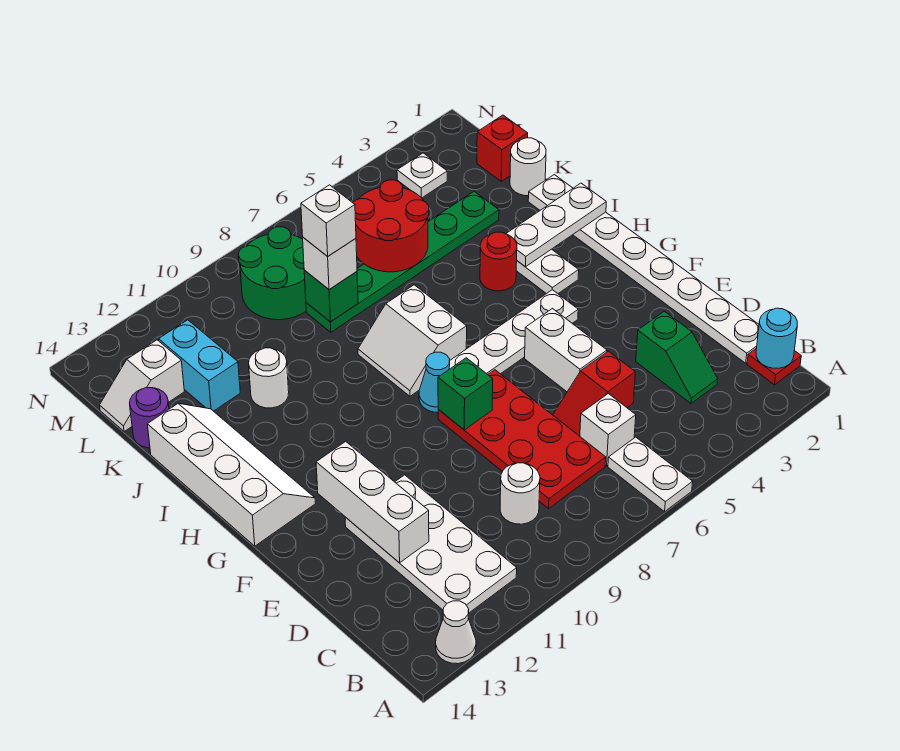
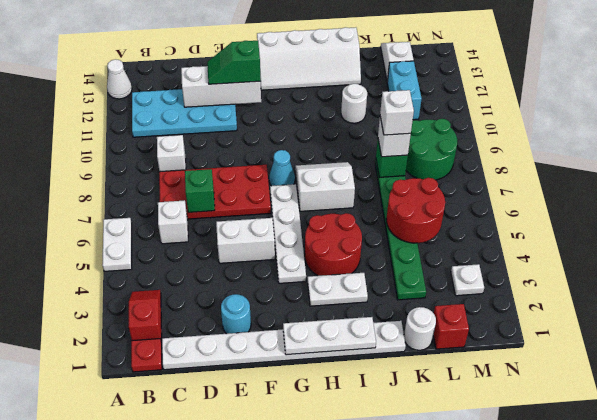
white 1x2 plate [608,437,693,512] -> white 1x2 plate turned to [102,218,132,271]
cyan 1x1 round brick [756,308,797,368] -> cyan 1x1 round brick moved to [221,294,251,334]
white 2x4 plate [345,475,517,613] -> cyan 2x4 plate [132,89,237,137]
green 1x2 slope [636,311,718,403] -> green 1x2 slope moved to [207,40,261,84]
white 1x1 round brick [500,463,540,524] -> white 1x1 brick [157,135,186,172]
red 1x2 slope [553,351,635,436] -> red 1x2 slope moved to [129,290,162,342]
green 1x1 brick [438,358,493,430] -> green 1x1 brick moved to [185,169,215,212]
white 1x3 plate [506,183,606,267] -> white 1x3 plate turned to [283,317,376,355]
red 1x1 round brick [480,232,517,291] -> red 2x2 round brick [305,213,362,276]
cyan 1x2 brick [159,320,240,411] -> cyan 1x2 brick turned to [387,61,422,120]
purple 1x1 round brick [130,387,169,448] -> none

